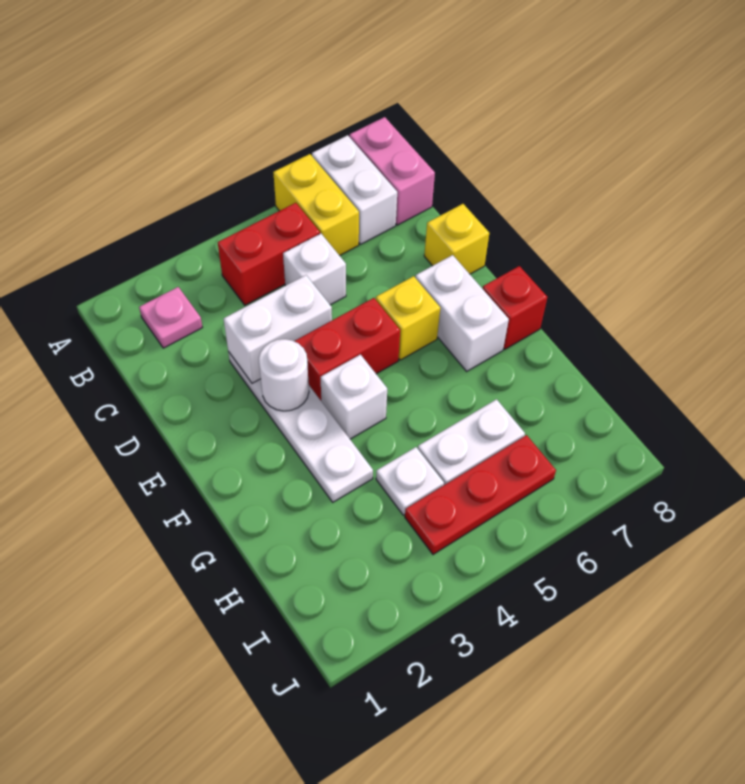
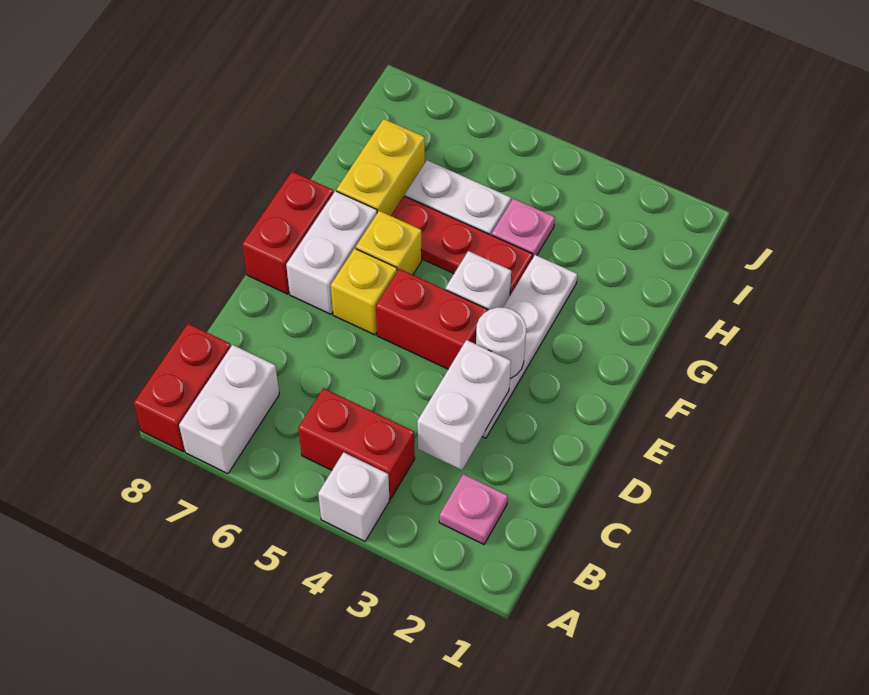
yellow 1x2 brick [273,154,359,256] -> yellow 1x2 brick moved to [336,119,425,216]
pink 1x2 brick [350,117,435,225] -> red 1x2 brick [134,324,231,451]
white 1x1 brick [283,234,346,305] -> white 1x1 brick moved to [318,452,390,541]
white 1x2 brick [224,275,332,383] -> white 1x2 brick turned to [417,340,511,470]
yellow 1x1 brick [424,204,489,274] -> yellow 1x1 brick moved to [356,211,422,275]
red 1x1 brick [483,266,547,349] -> red 1x2 brick [242,171,333,294]
white 1x1 plate [376,447,444,515] -> pink 1x1 plate [492,198,555,258]
red 1x3 plate [405,435,556,554] -> red 1x3 plate moved to [391,196,533,295]

